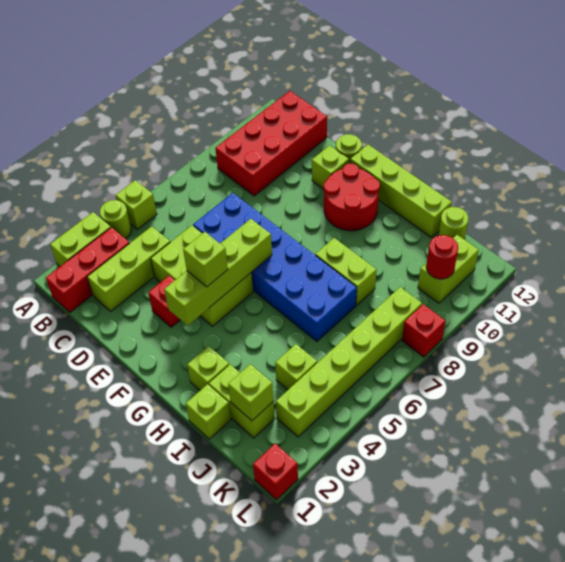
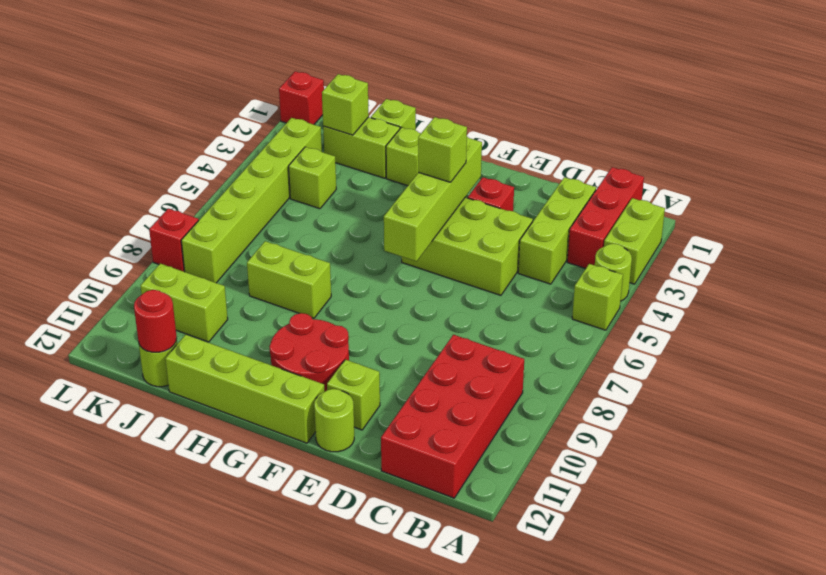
blue 2x6 brick [193,193,357,341] -> none
lime 1x2 brick [418,235,479,303] -> lime 1x2 brick turned to [140,264,228,342]
red 1x1 round brick [426,235,458,279] -> red 1x1 round brick moved to [134,290,177,352]

